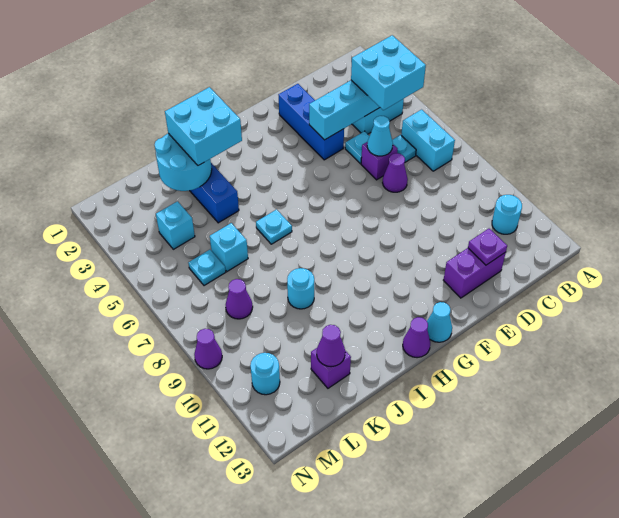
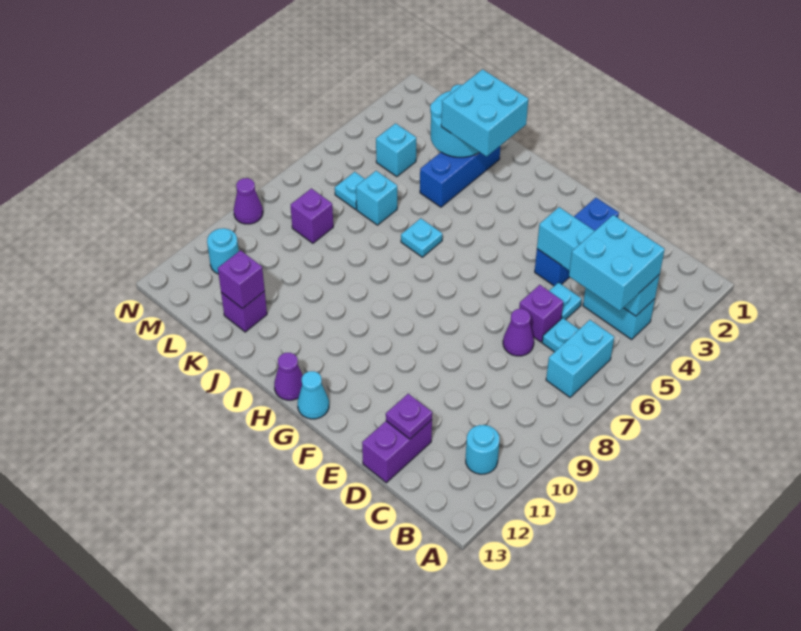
cyan 1x1 cone [367,116,393,156] -> none
purple 1x2 brick [443,248,506,298] -> purple 1x2 brick turned to [362,420,432,483]
cyan 1x1 round brick [287,268,314,309] -> none
purple 1x1 cone [317,325,345,367] -> purple 1x1 brick [218,250,265,309]
purple 1x1 cone [226,279,253,319] -> purple 1x1 brick [291,188,333,243]

